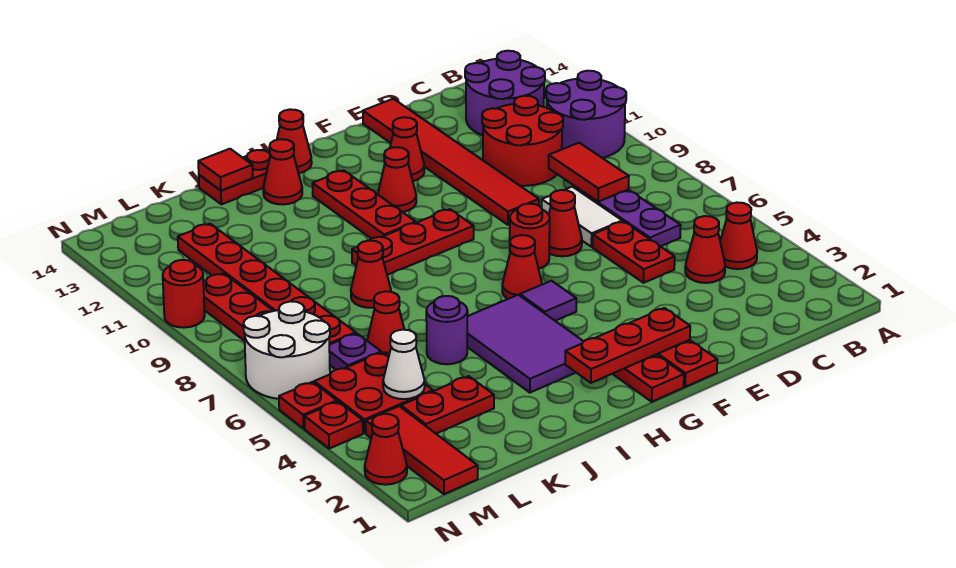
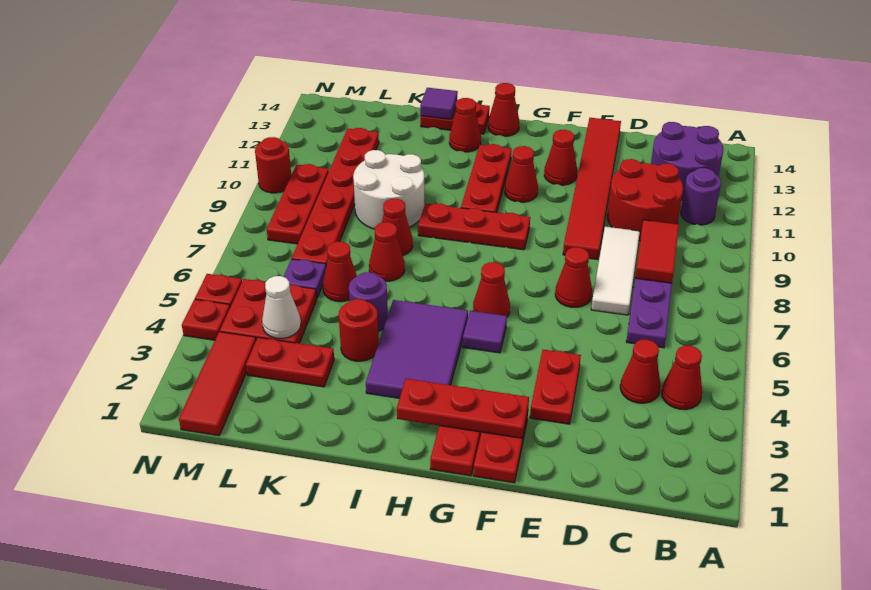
purple 2x2 round brick [546,71,626,158] -> purple 1x1 round brick [681,168,721,225]
red 1x2 plate [593,222,675,283] -> red 1x2 plate moved to [530,350,581,424]
white 1x2 tile [542,187,622,247] -> white 1x3 tile [591,227,640,315]
red 1x1 round brick [510,204,550,269] -> red 1x1 round brick moved to [339,299,379,361]
red 1x1 tile [198,149,253,191] -> purple 1x1 tile [420,88,458,119]
white 2x2 round brick [243,301,330,399] -> white 2x2 round brick moved to [353,150,424,229]
red 1x1 cone [365,414,407,485] -> red 1x1 cone moved to [369,222,405,281]

